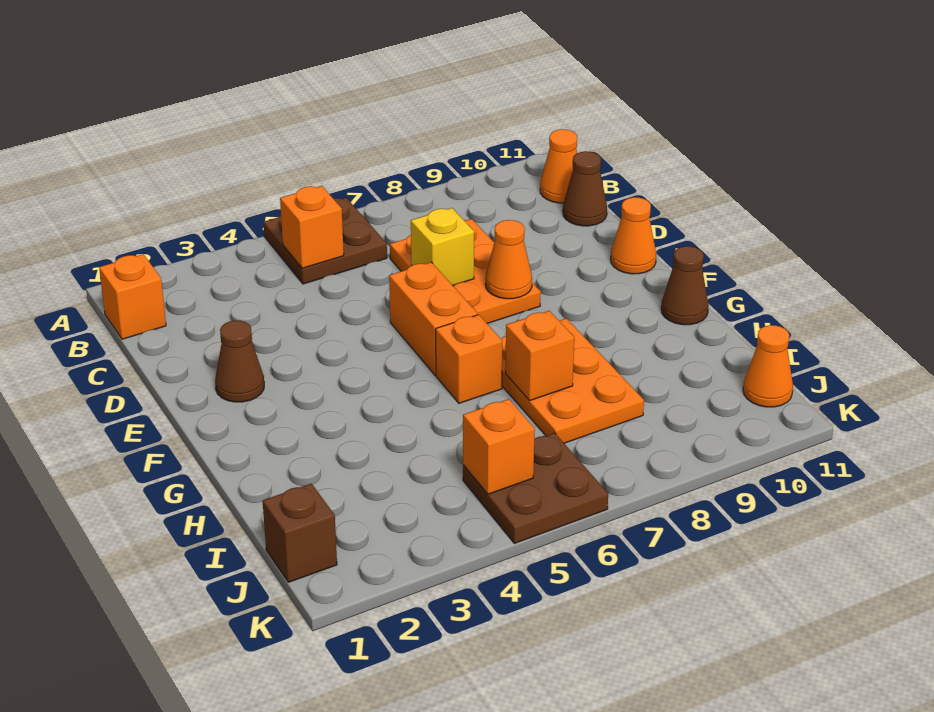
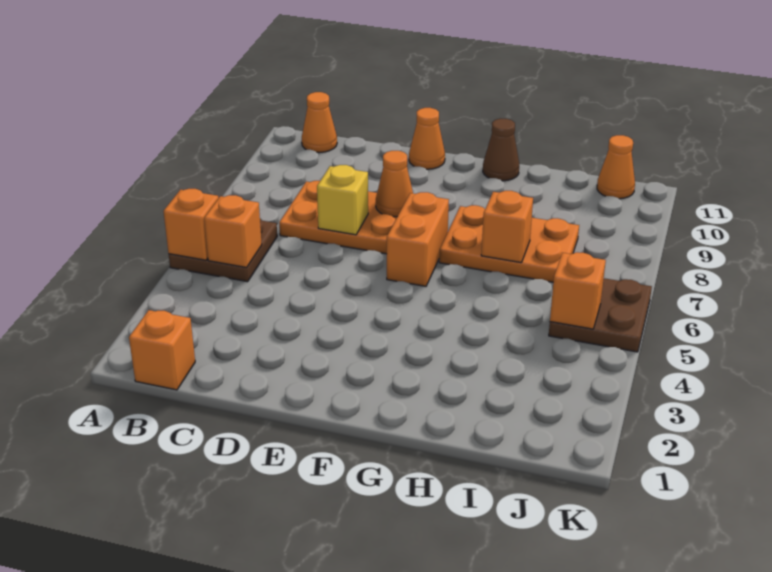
brown 1x1 cone [563,151,607,226] -> none
brown 1x1 cone [215,321,264,402] -> none
orange 1x2 brick [389,262,478,375] -> orange 1x2 brick turned to [387,192,449,286]
orange 1x1 brick [436,315,502,403] -> orange 1x1 brick moved to [163,189,219,260]
brown 1x1 brick [263,484,337,582] -> none

